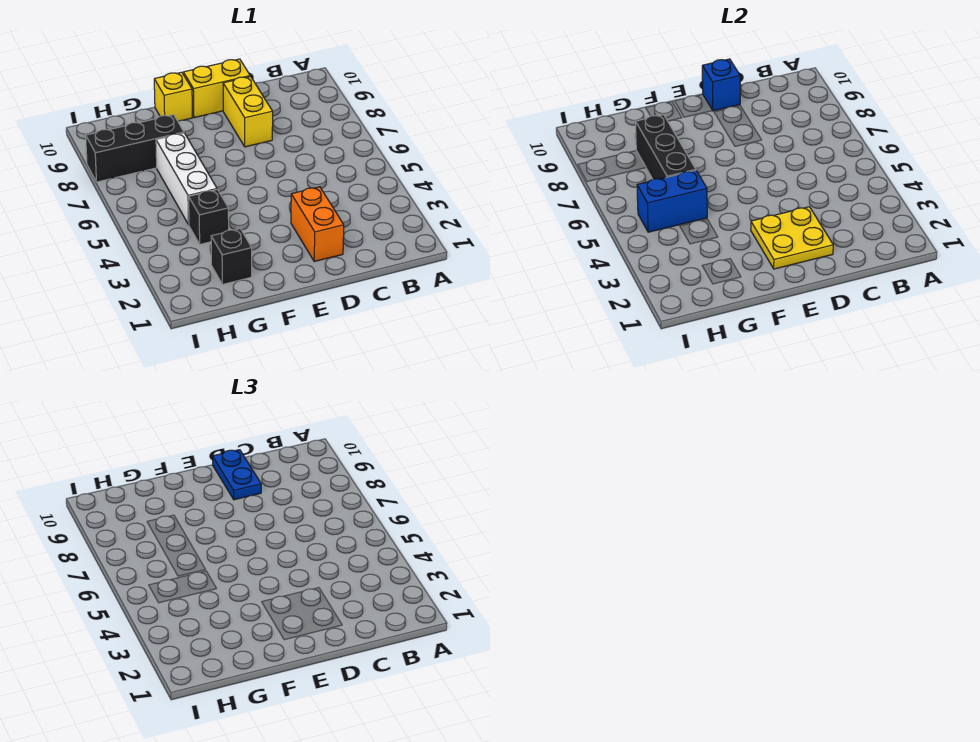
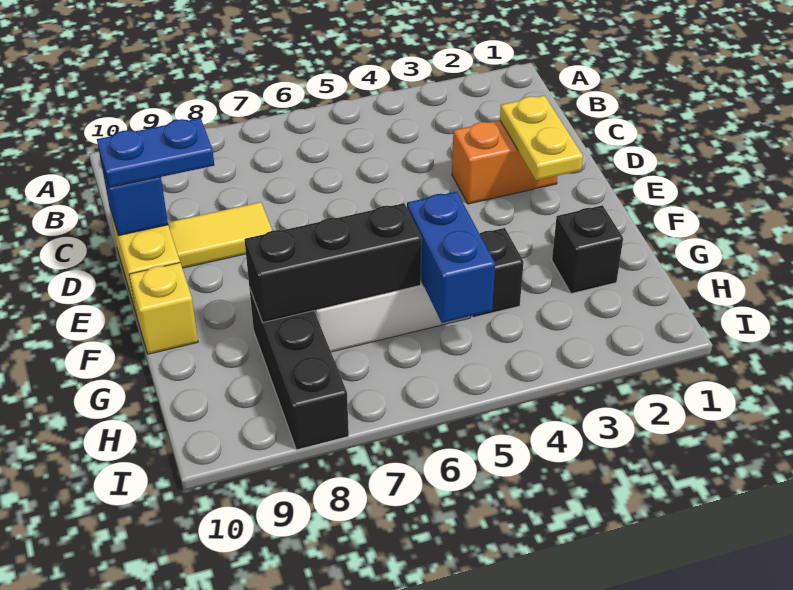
yellow 2x2 plate [751,207,833,269] -> yellow 1x2 plate [500,96,583,180]
yellow 1x2 brick [223,76,273,147] -> yellow 1x2 tile [168,202,272,268]

